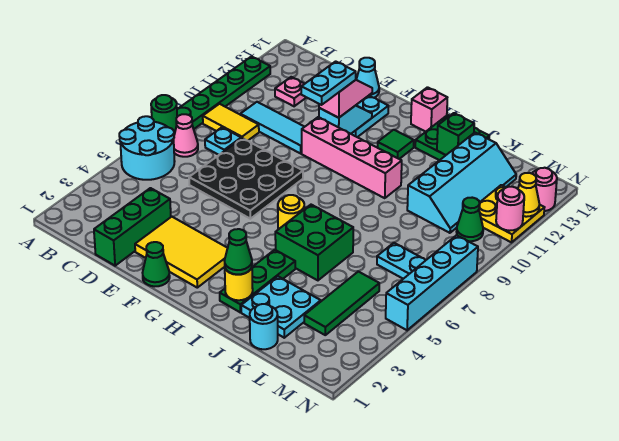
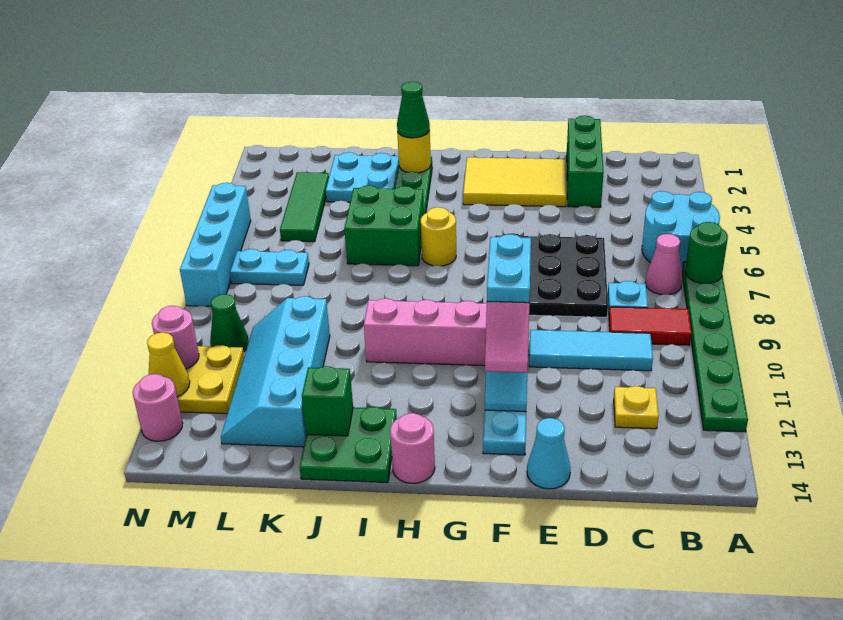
yellow 1x2 tile [203,104,259,141] -> red 1x2 tile [609,307,691,345]
pink 1x1 plate [275,77,306,106] -> yellow 1x1 plate [614,386,659,429]
green 1x1 cone [143,242,170,286] -> none
green 1x1 tile [378,130,414,159] -> none
pink 1x1 brick [411,87,447,132] -> pink 1x1 round brick [390,413,435,483]
cyan 1x1 round brick [250,304,278,349] -> none

